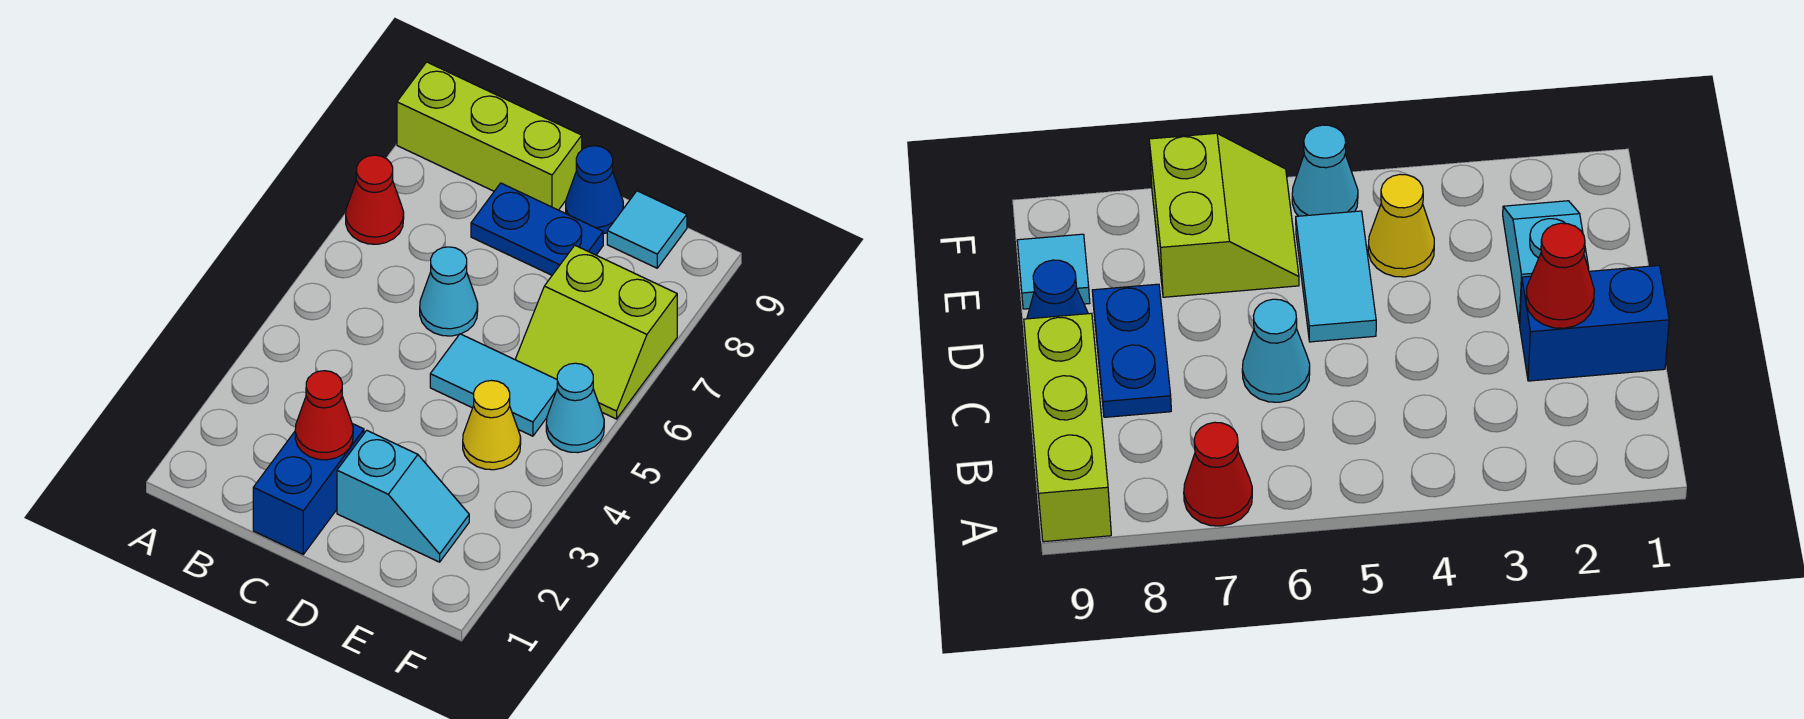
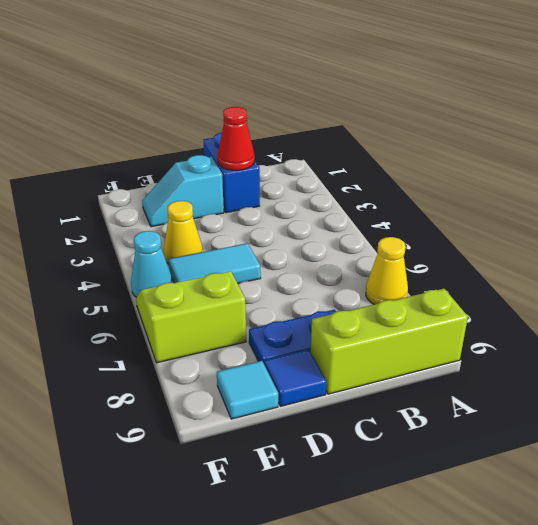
red 1x1 cone [346,155,404,244] -> yellow 1x1 cone [366,237,408,305]
cyan 1x1 cone [420,247,478,336] -> none
blue 1x1 cone [566,146,623,234] -> blue 1x1 tile [264,350,327,406]

